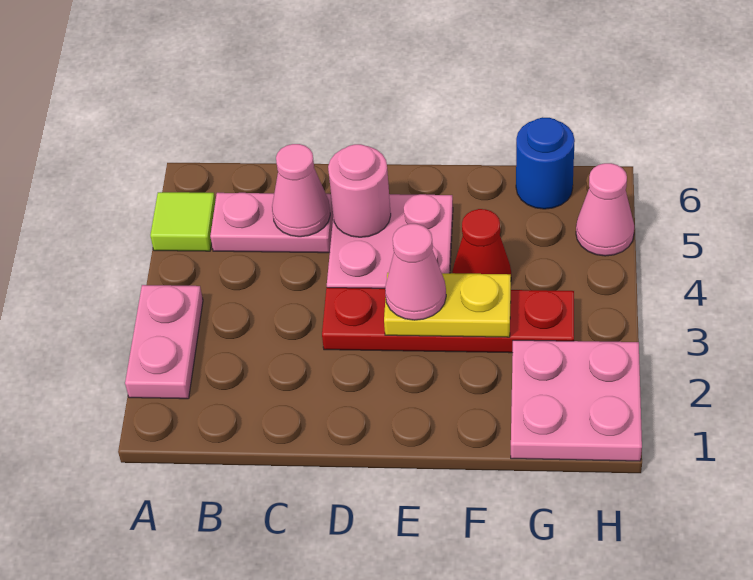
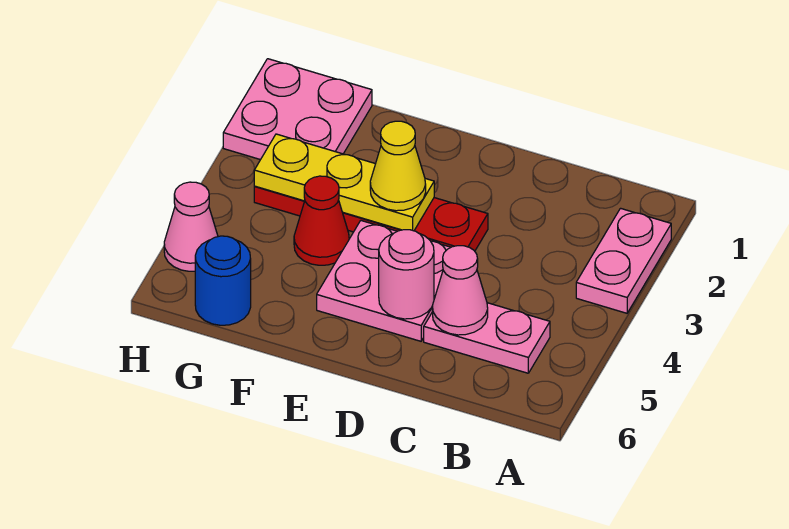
lime 1x1 tile [150,192,215,251] -> none
yellow 1x2 plate [384,273,511,337] -> yellow 1x3 plate [254,134,434,231]
pink 1x1 cone [385,224,446,320] -> yellow 1x1 cone [370,121,426,211]

